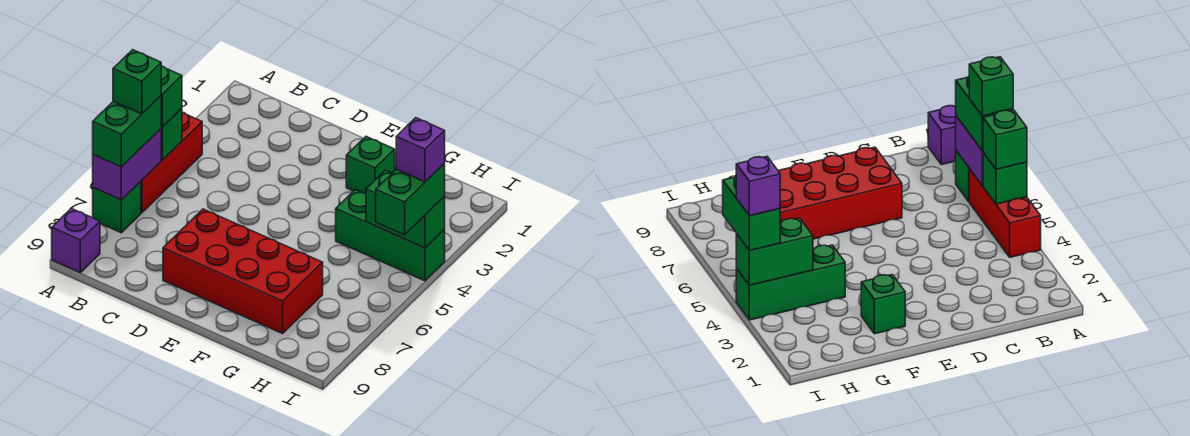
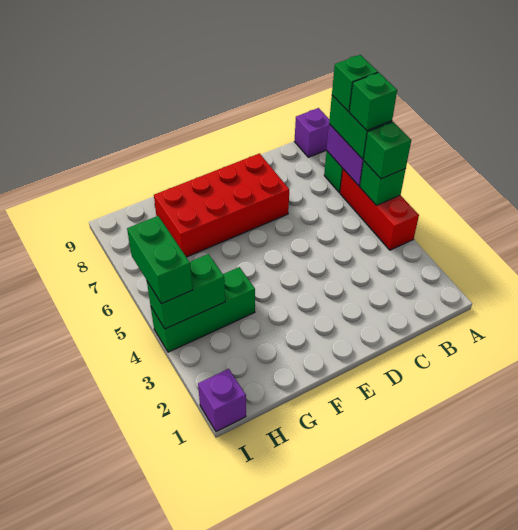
green 1x1 brick [346,137,395,194] -> green 1x1 brick moved to [332,55,378,112]
purple 1x1 brick [396,118,445,182] -> purple 1x1 brick moved to [198,369,246,432]

